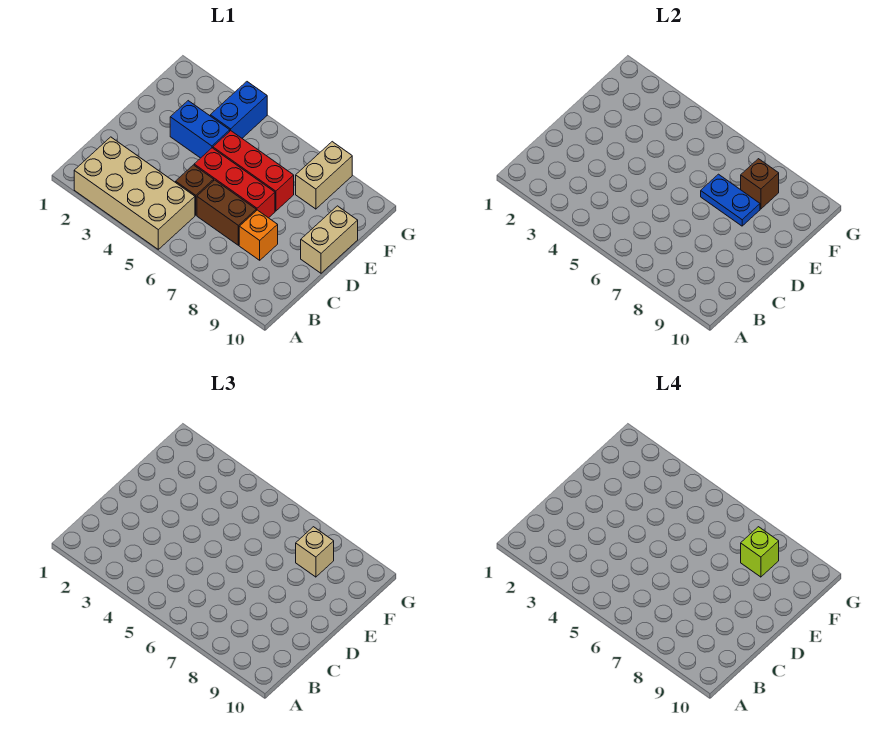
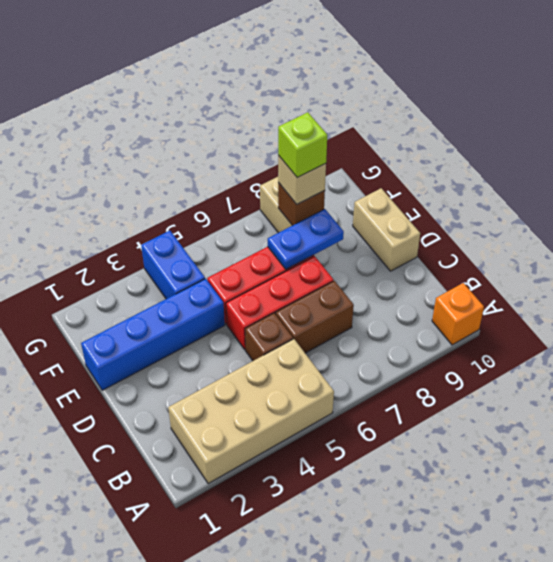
orange 1x1 brick [239,210,278,260] -> orange 1x1 brick moved to [432,283,484,345]
blue 1x2 brick [170,101,230,158] -> blue 1x4 brick [81,279,225,390]

